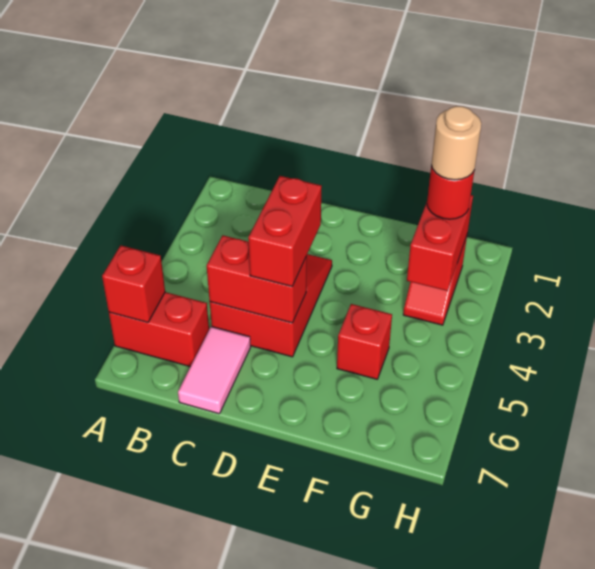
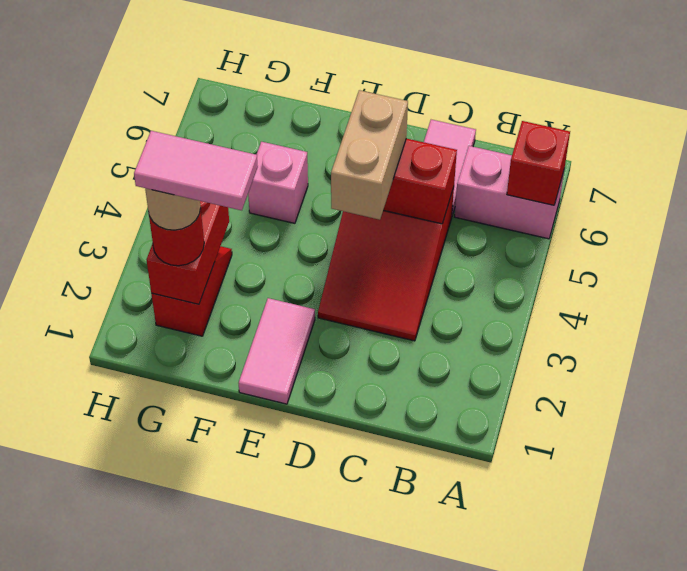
red 1x2 brick [109,292,209,367] -> pink 1x2 brick [455,146,564,239]
red 1x2 brick [248,176,322,286] -> tan 1x2 brick [331,90,408,220]
none -> pink 1x2 tile [239,298,315,404]
none -> pink 1x2 tile [134,131,258,210]
red 1x1 brick [337,304,392,379] -> pink 1x1 brick [248,142,308,223]

